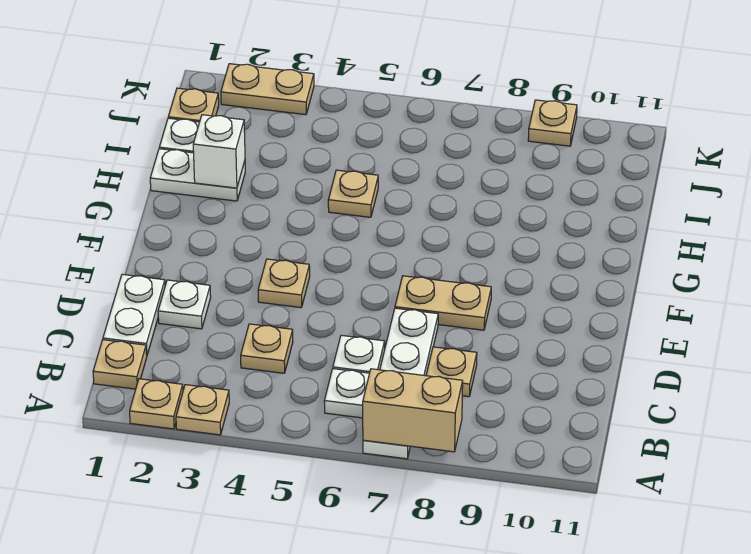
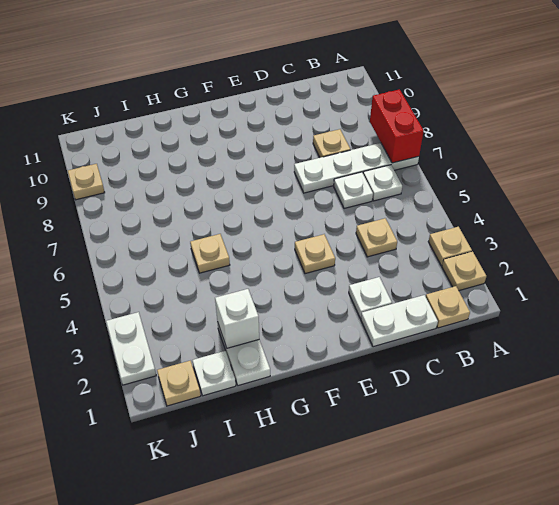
tan 1x2 brick [363,369,463,452] -> red 1x2 brick [370,89,424,163]
tan 1x2 plate [395,276,491,330] -> none
tan 1x2 plate [221,64,314,115] -> white 1x2 plate [106,312,156,385]

